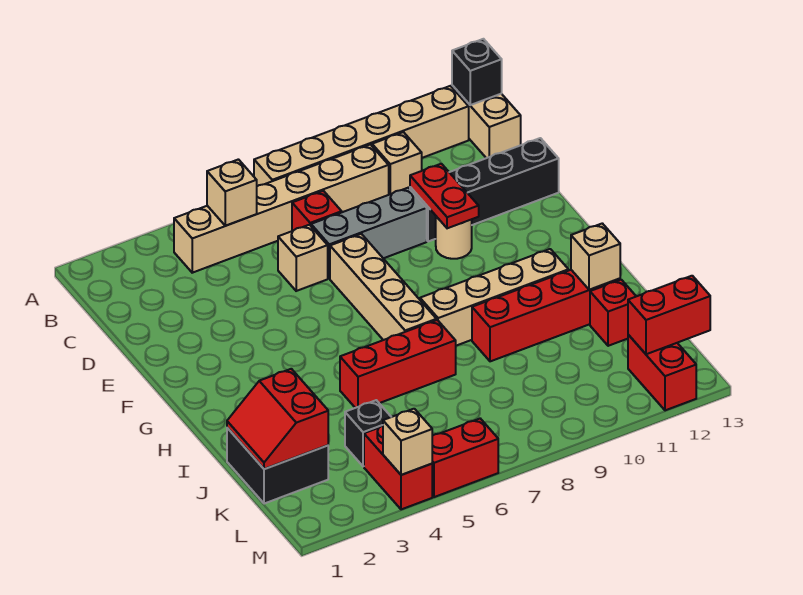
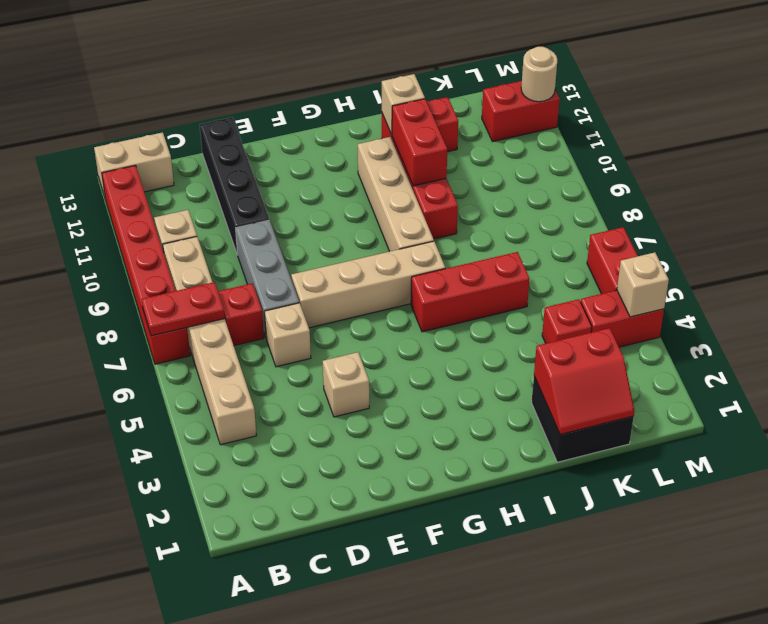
tan 1x6 brick [254,86,469,186] -> red 1x6 brick [102,165,190,364]
black 1x1 brick [452,39,502,105] -> none
tan 1x1 brick [207,159,257,226] -> tan 1x1 brick moved to [323,352,369,417]
red 1x2 plate [410,164,479,228] -> red 1x2 plate moved to [142,282,225,336]
tan 1x1 round brick [436,216,472,259] -> tan 1x1 round brick moved to [521,47,557,102]
red 1x3 brick [340,320,456,408] -> red 1x3 brick turned to [411,252,530,332]
black 1x1 brick [345,400,391,466] -> red 1x1 brick [542,299,592,343]
red 1x2 brick [628,276,710,354] -> red 1x2 brick moved to [392,99,447,186]

